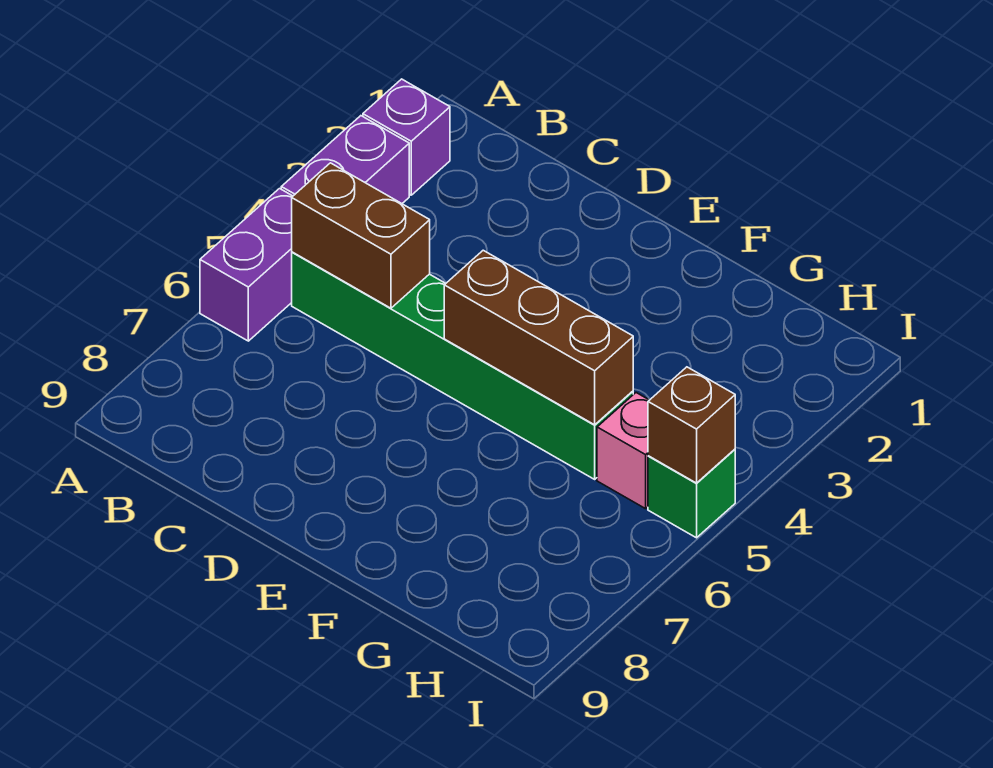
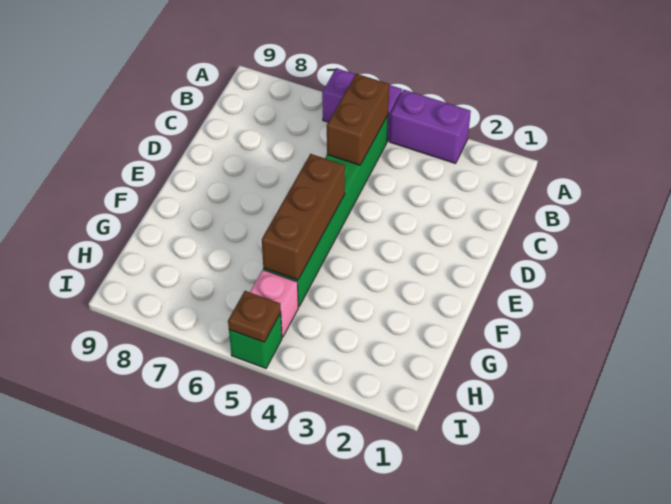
purple 1x1 brick [363,79,450,195] -> none
brown 1x1 brick [648,367,735,483] -> brown 1x1 plate [228,291,281,342]

